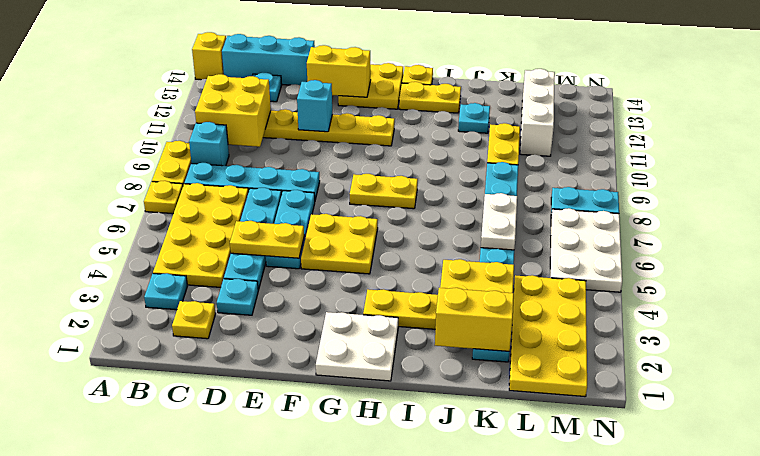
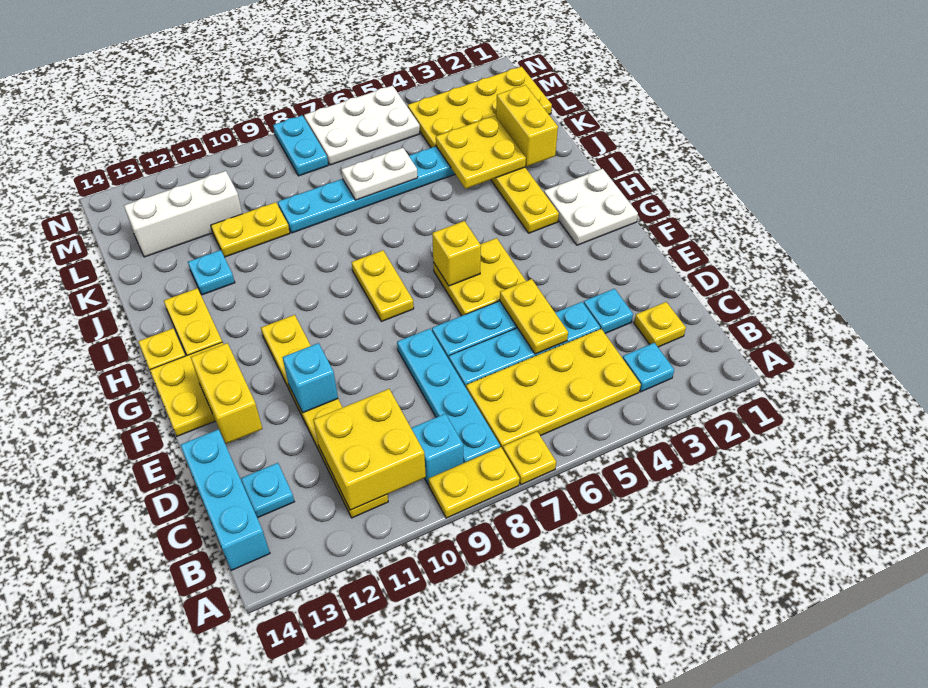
yellow 1x1 brick [192,32,226,80] -> yellow 1x1 brick moved to [432,221,481,286]

